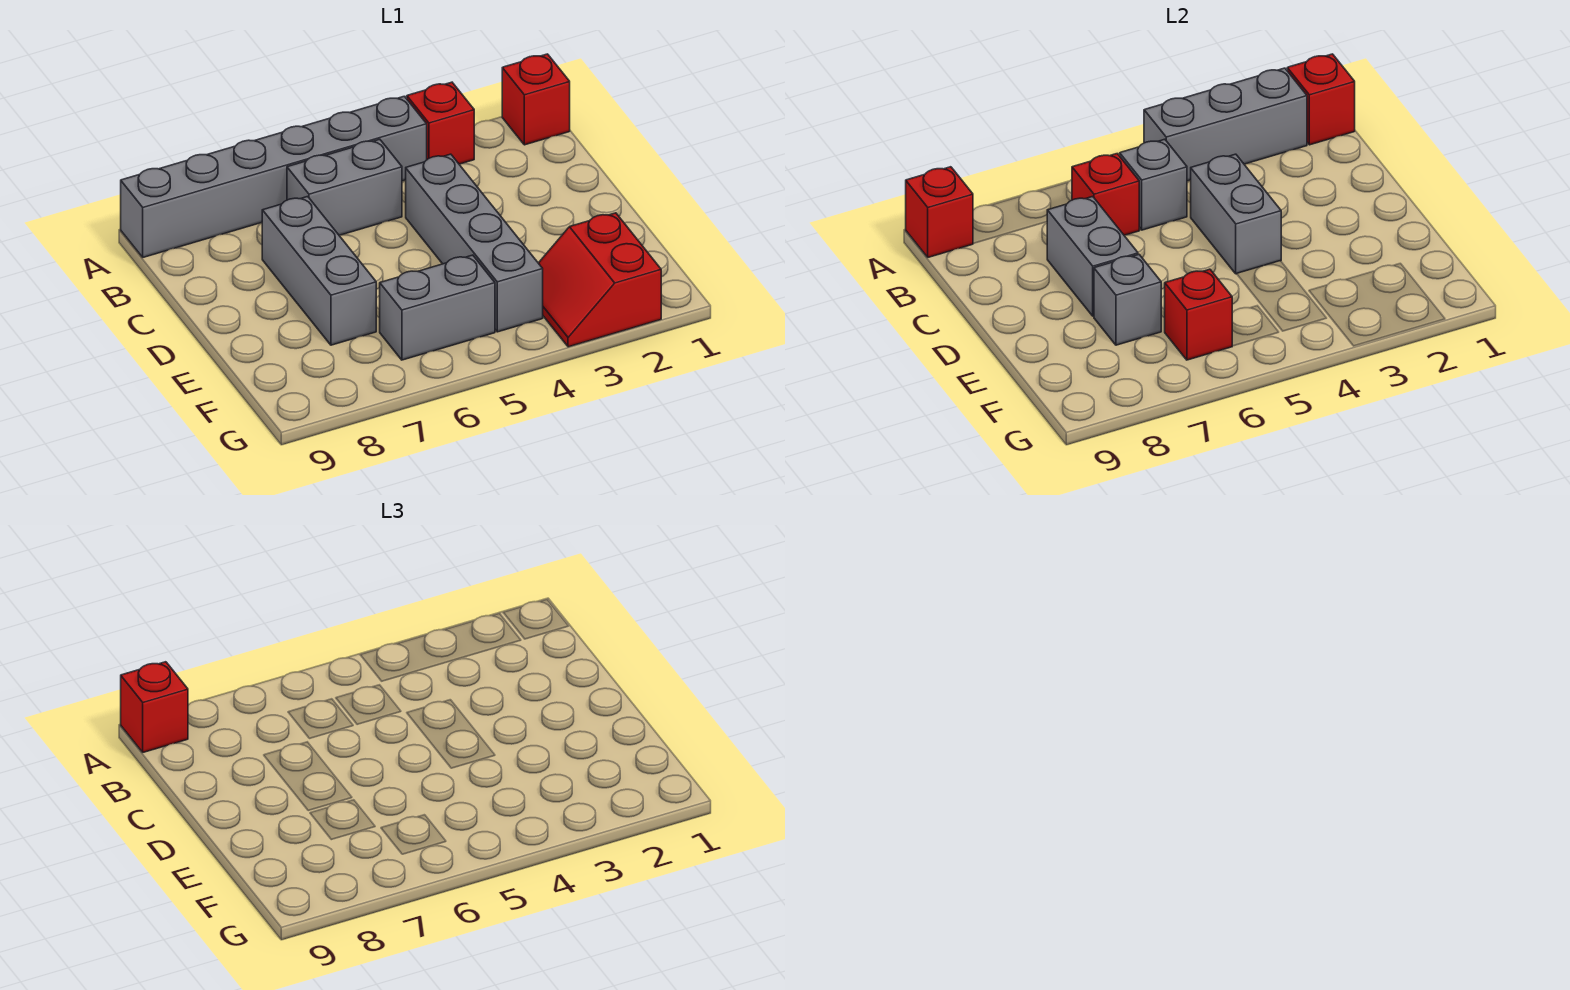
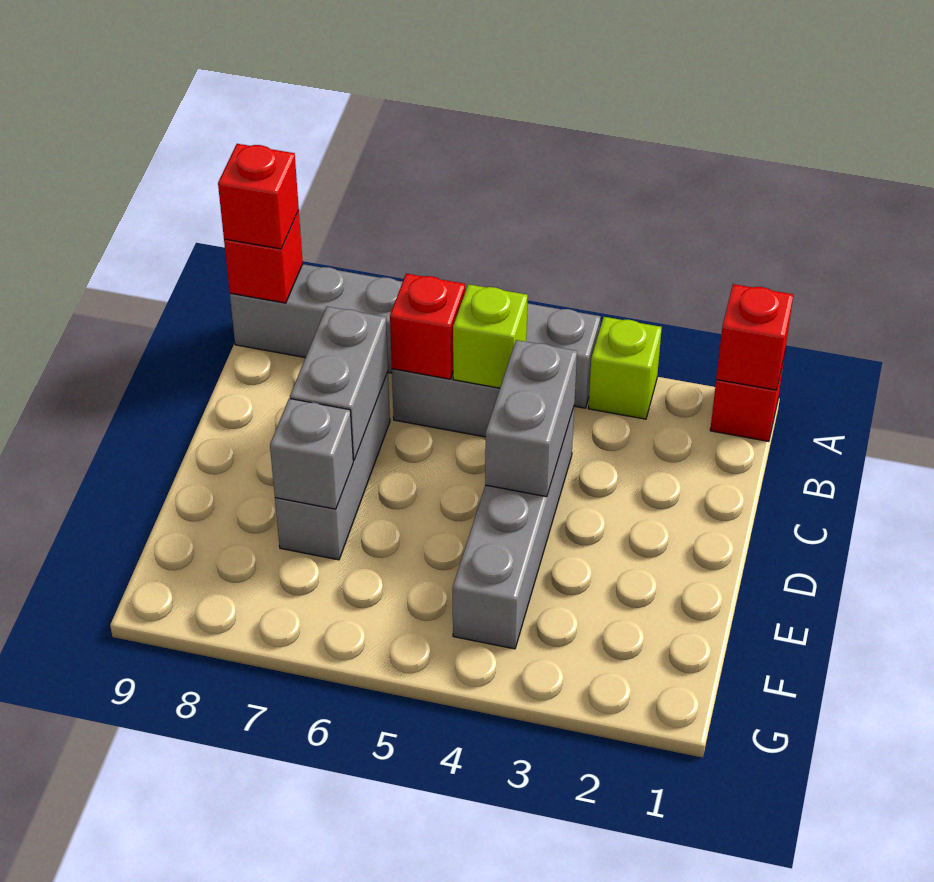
grey 1x3 brick [1144,68,1307,181] -> none
red 1x1 brick [407,82,474,164] -> lime 1x1 brick [588,317,662,419]
grey 1x1 brick [1120,139,1187,230] -> lime 1x1 brick [453,284,528,388]
red 2x2 slope [539,213,661,347] -> none
grey 1x2 brick [380,255,495,360] -> none
red 1x1 brick [1165,269,1232,360] -> none

